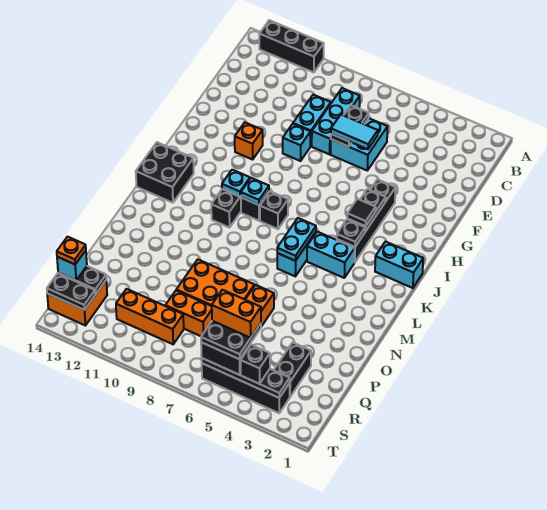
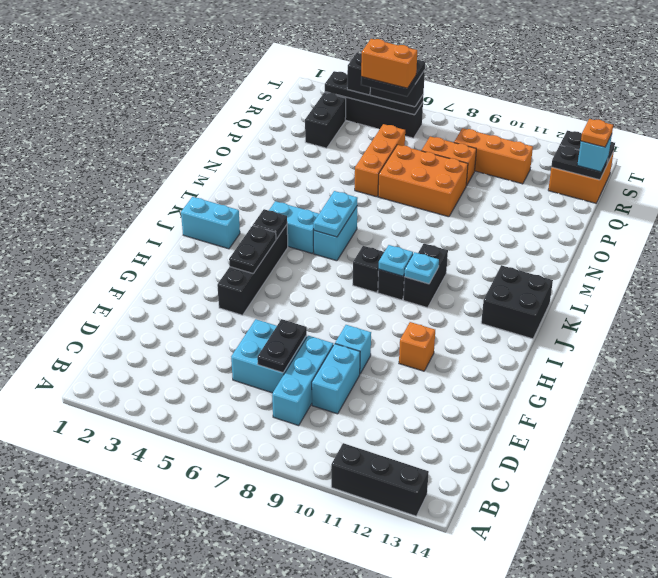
cyan 1x2 tile [331,115,378,149] -> none
black 1x1 tile [347,199,376,226] -> none

